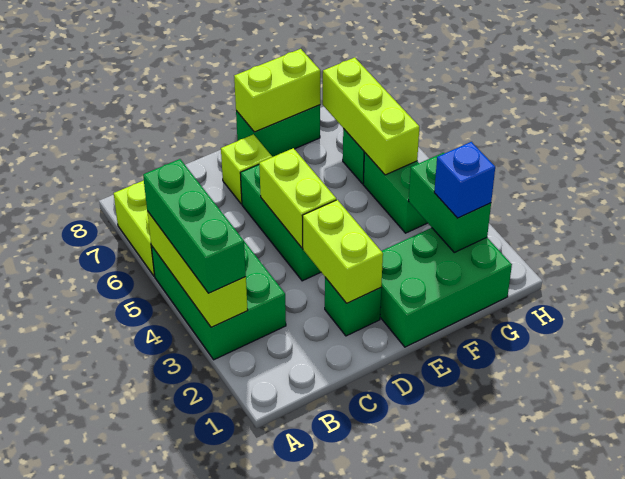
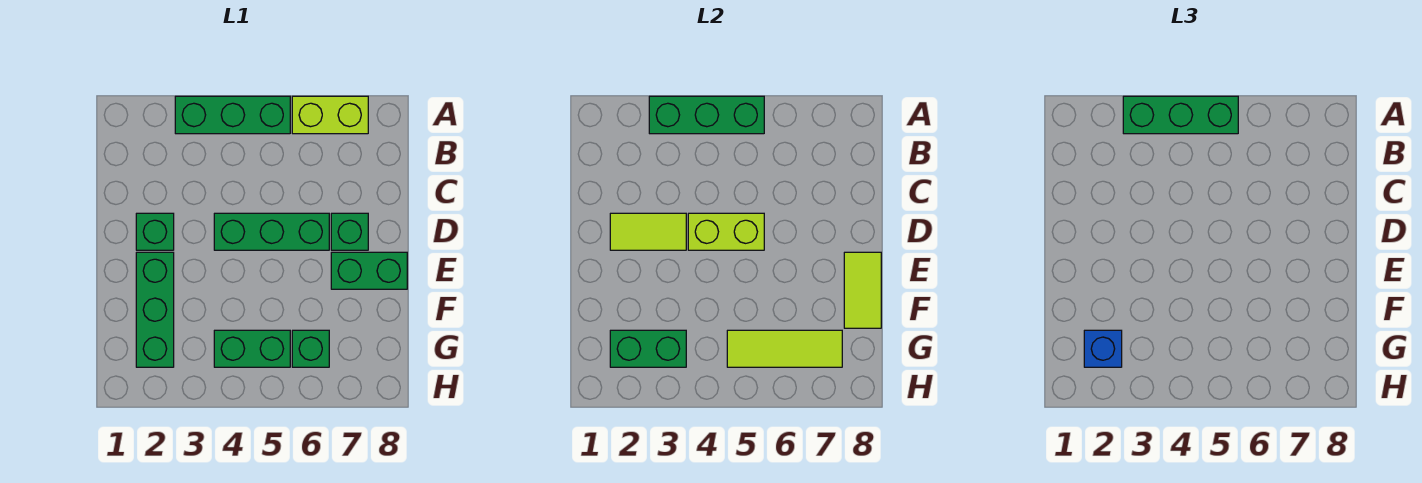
green 2x3 brick [151,241,286,360] -> green 1x3 brick [175,96,290,134]
lime 1x3 brick [147,211,248,327] -> green 1x3 brick [649,96,764,134]
lime 1x2 brick [303,200,383,303] -> lime 1x2 tile [610,213,686,250]
lime 1x1 brick [221,134,272,204] -> green 1x1 brick [331,213,368,250]
green 2x3 brick [380,228,512,347] -> green 1x3 brick [136,252,174,367]
green 1x2 brick [236,105,320,157] -> green 1x2 brick turned to [331,252,407,289]
lime 1x2 brick [234,49,320,132] -> lime 1x2 tile [844,252,881,328]
lime 1x3 brick [323,57,419,175] -> lime 1x3 tile [727,330,842,367]

